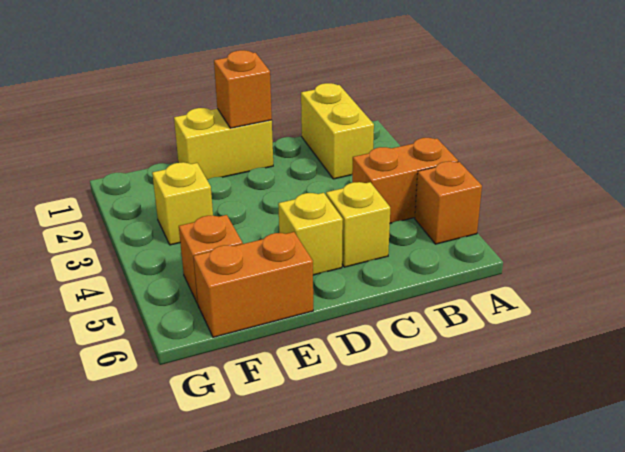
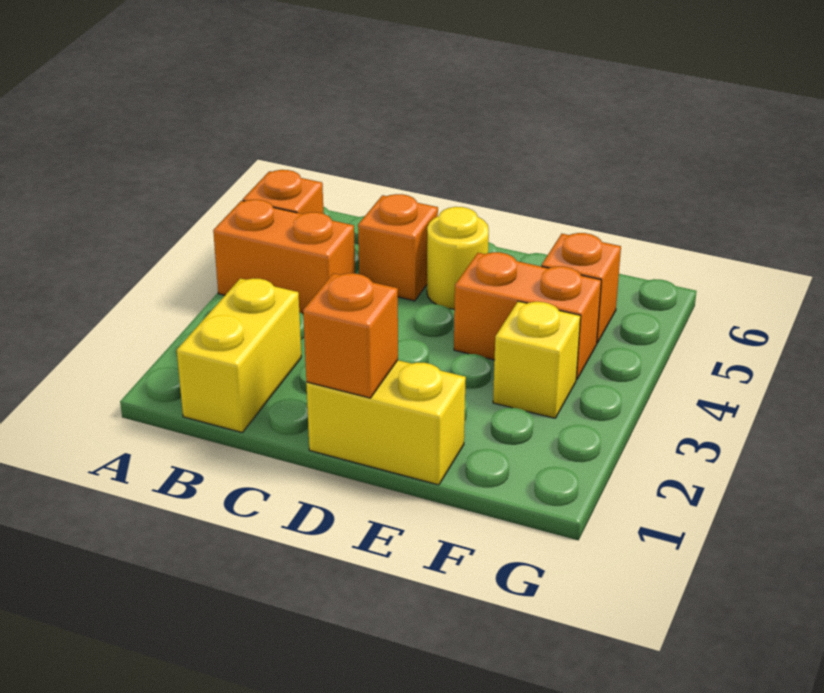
yellow 1x1 brick [326,182,390,267] -> orange 1x1 brick [358,194,438,301]
yellow 1x1 brick [278,193,343,275] -> yellow 1x1 round brick [427,207,489,309]
orange 1x2 brick [194,232,313,337] -> orange 1x2 brick moved to [454,252,601,380]

